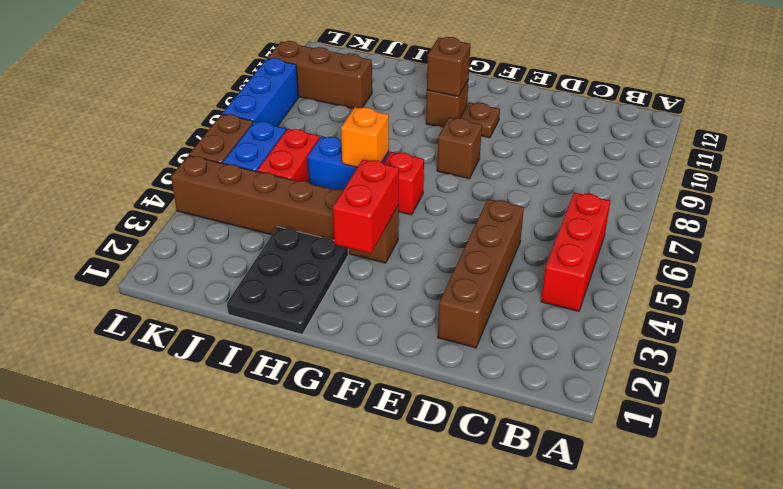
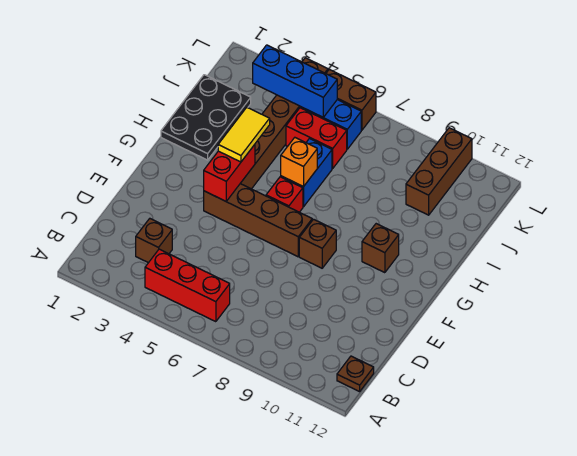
brown 1x4 brick [438,199,524,348] -> brown 1x4 brick moved to [204,184,312,257]
brown 1x1 plate [461,102,500,138] -> brown 1x1 plate moved to [337,356,374,392]
red 1x2 brick [333,159,399,253] -> red 1x2 brick turned to [204,145,255,201]
none -> yellow 1x2 tile [218,108,270,162]
brown 1x1 brick [427,37,470,97] -> brown 1x1 brick moved to [136,219,172,263]
black 2x3 plate [227,227,348,334] -> black 2x3 plate turned to [161,75,251,160]
blue 1x3 brick [223,58,299,126] -> blue 1x3 brick moved to [253,45,337,117]

